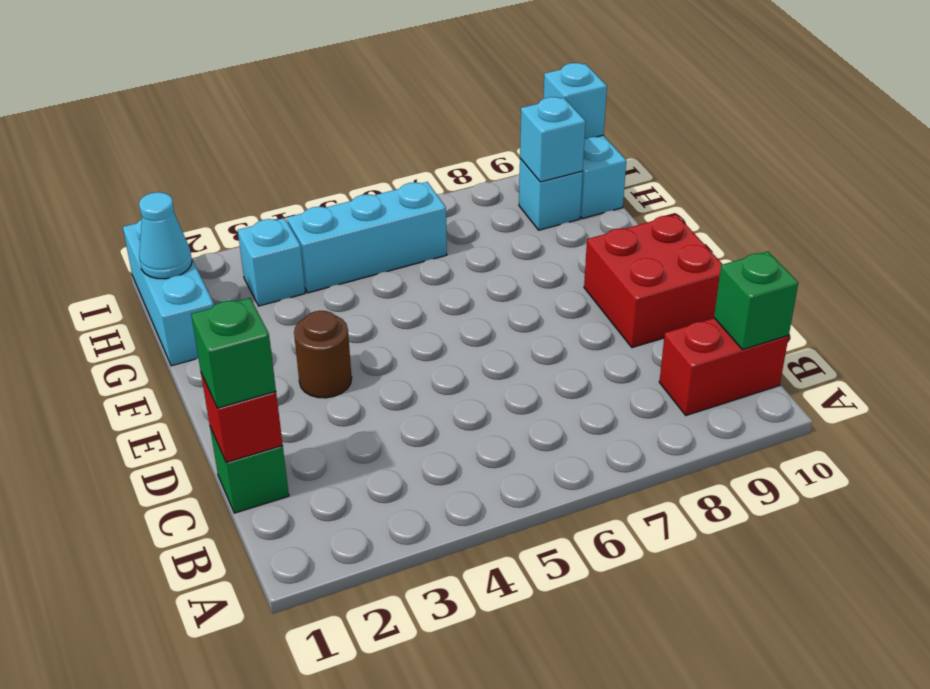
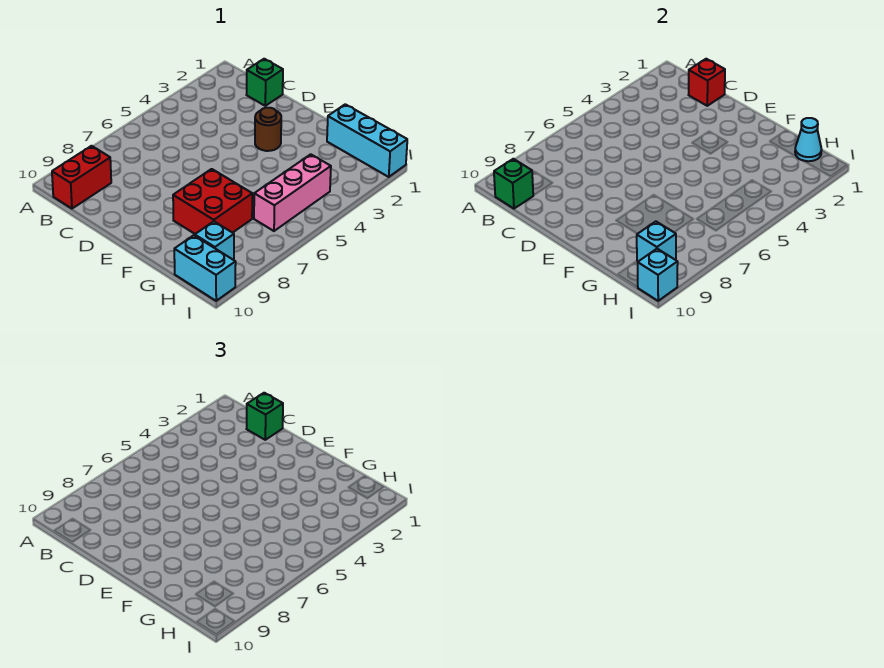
red 2x2 brick [584,215,723,348] -> red 2x2 brick moved to [173,169,252,234]
cyan 1x1 brick [238,218,305,306] -> none
cyan 1x3 brick [287,182,447,293] -> pink 1x3 brick [254,154,331,231]

